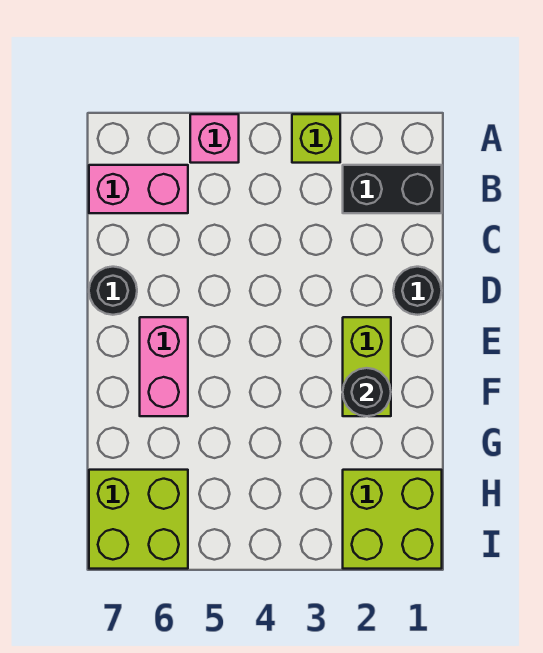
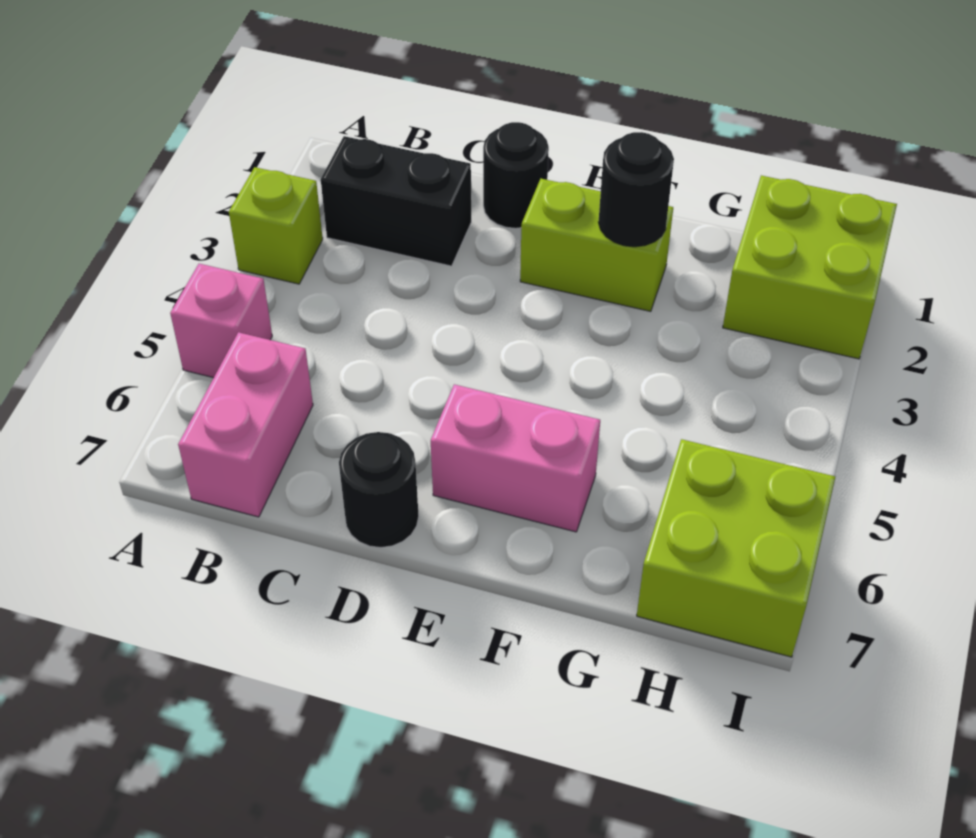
black 1x2 brick [343,165,442,213] -> black 1x2 brick turned to [321,136,471,266]

